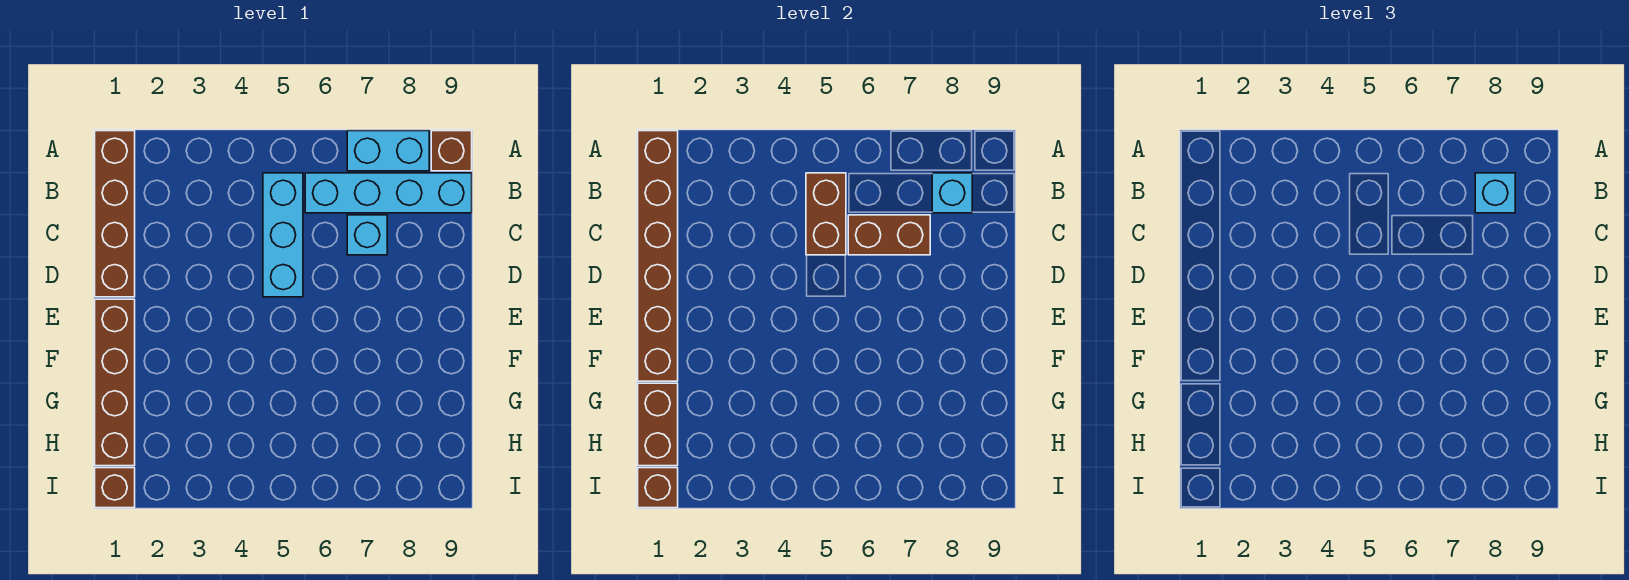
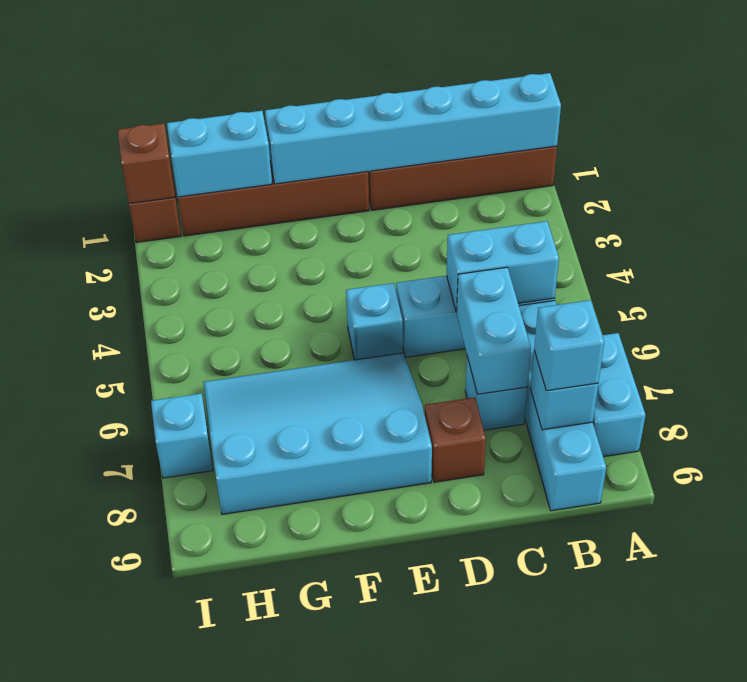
brown 1x6 brick [638,131,678,381] -> cyan 1x6 brick [265,73,561,184]
brown 1x1 brick [431,131,472,171] -> brown 1x1 brick moved to [425,397,486,482]
brown 1x2 brick [806,173,846,255] -> cyan 1x2 brick [447,221,559,312]
brown 1x2 brick [848,215,930,255] -> cyan 1x2 brick [456,267,531,394]
none -> cyan 1x1 brick [346,283,403,360]
none -> cyan 3x4 slope [203,353,432,514]
brown 1x2 brick [638,383,678,466] -> cyan 1x2 brick [167,111,272,197]
none -> cyan 1x1 brick [151,393,213,478]

